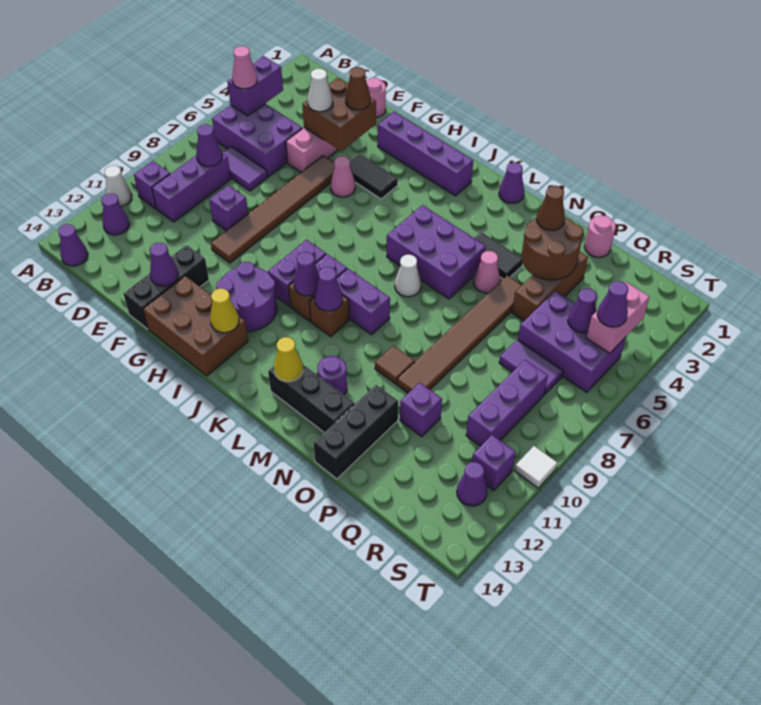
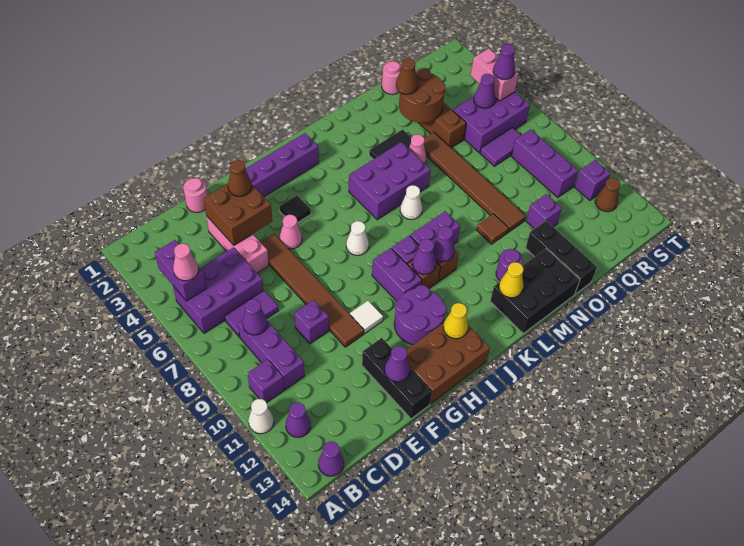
white 1x1 cone [307,69,333,112] -> white 1x1 cone moved to [346,221,369,255]
black 1x2 tile [350,154,398,199] -> black 1x1 tile [279,195,311,223]
purple 1x1 cone [499,162,524,203] -> none
black 1x3 brick [268,365,354,433] -> black 2x3 brick [490,249,580,334]
purple 1x1 cone [457,462,487,506] -> brown 1x1 cone [595,178,620,212]
white 1x1 tile [515,446,558,488] -> white 1x1 tile moved to [350,301,383,333]

